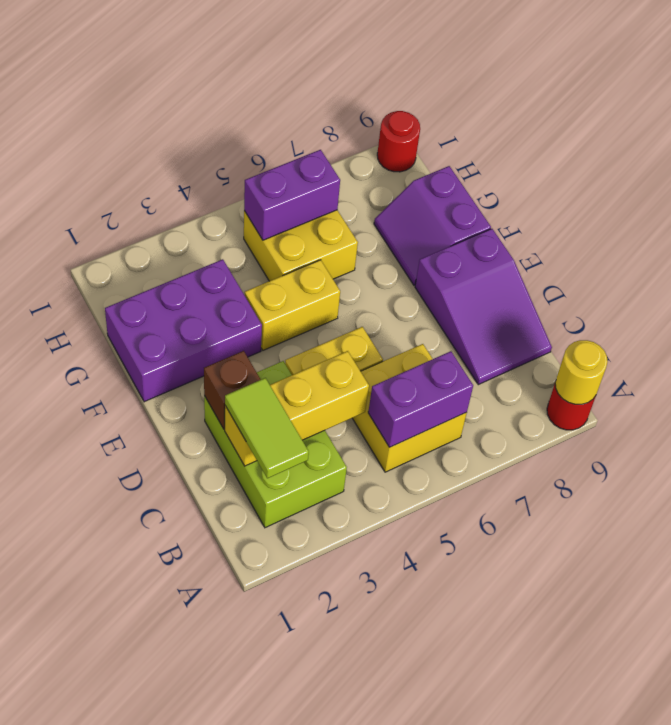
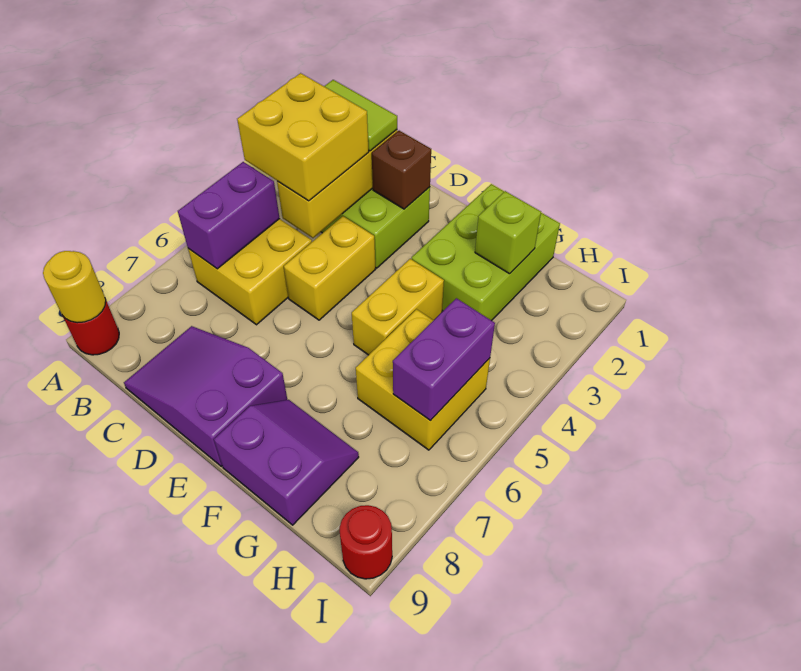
none -> yellow 2x2 brick [237,73,369,201]
purple 2x3 brick [105,259,262,402] -> lime 2x3 brick [412,184,560,321]
none -> lime 1x1 brick [475,191,541,274]

